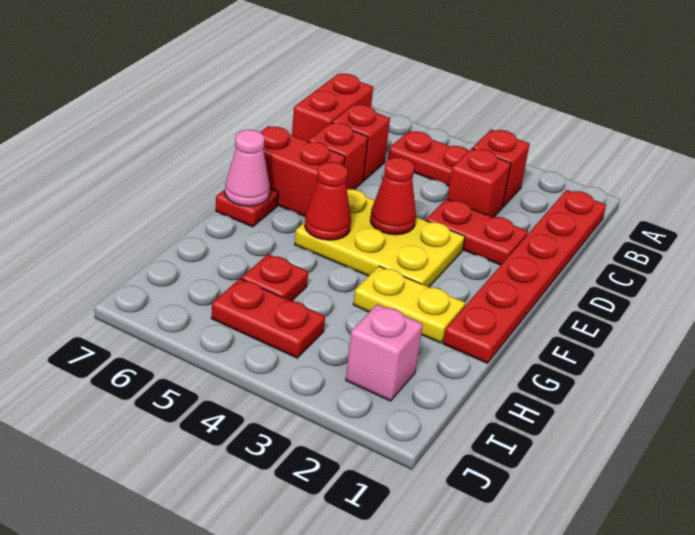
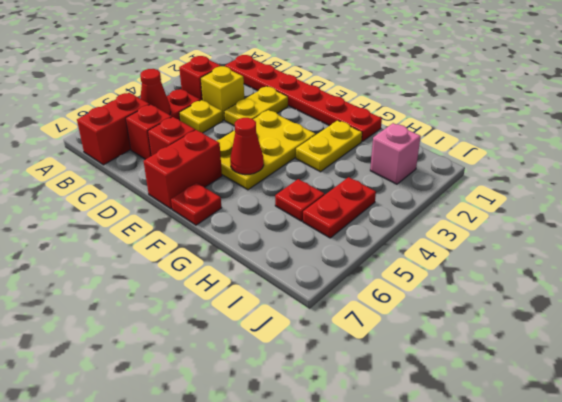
red 1x2 brick [292,74,373,141] -> red 1x2 brick turned to [77,93,150,165]
red 1x1 brick [447,148,511,217] -> yellow 1x1 brick [201,66,244,120]
none -> yellow 1x1 plate [179,100,223,133]
red 1x2 plate [426,199,528,265] -> yellow 1x2 plate [224,86,288,126]
red 1x1 cone [370,157,416,235] -> red 1x1 cone moved to [140,69,171,115]
pink 1x1 cone [225,130,270,206] -> none

